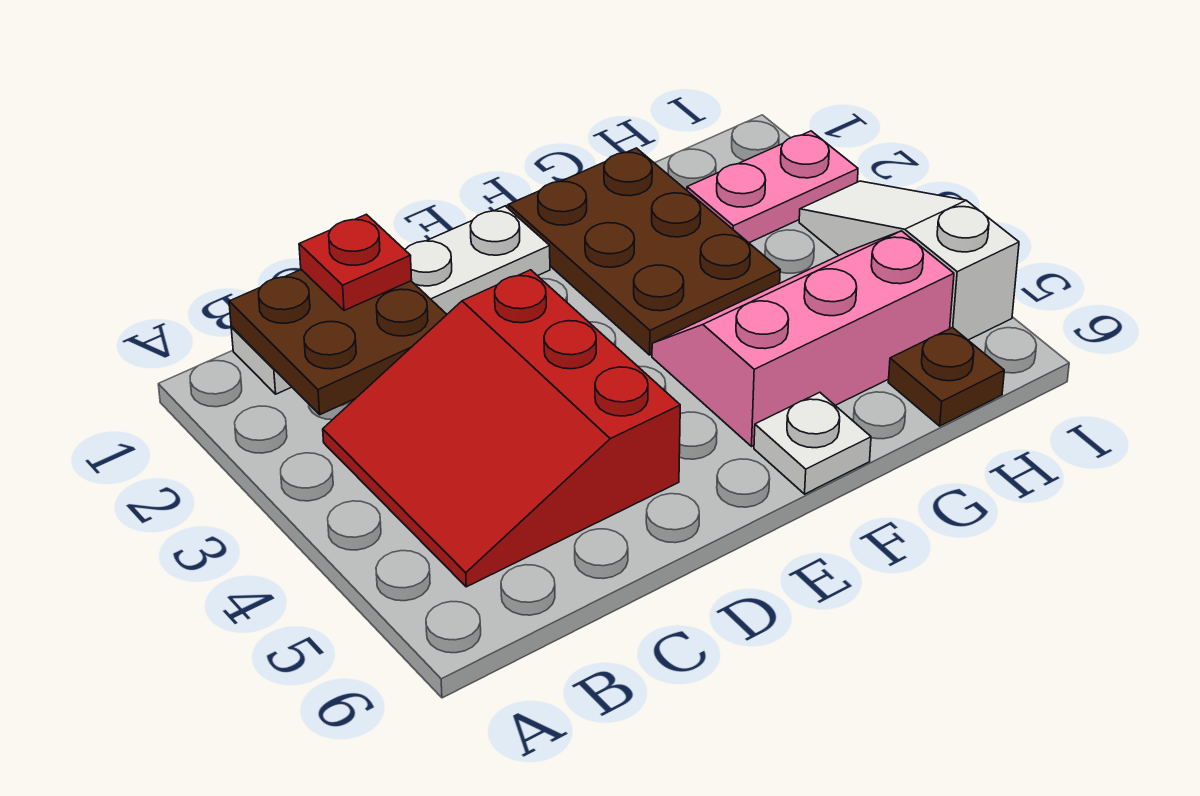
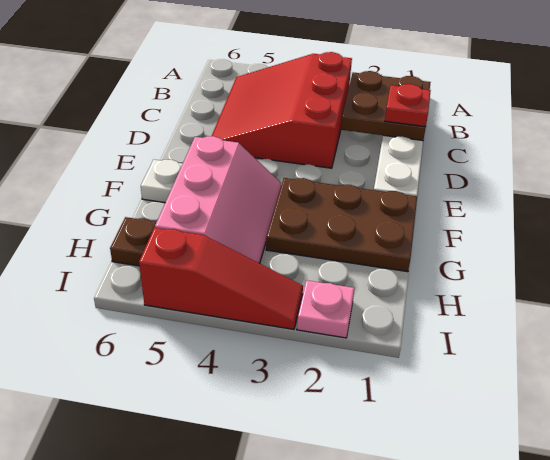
red 3x3 slope [323,270,680,587] -> red 3x3 slope turned to [212,52,352,168]
pink 1x2 plate [687,131,858,243] -> pink 1x1 plate [297,280,355,338]
white 1x3 slope [799,181,1019,340] -> red 1x3 slope [139,228,303,329]

